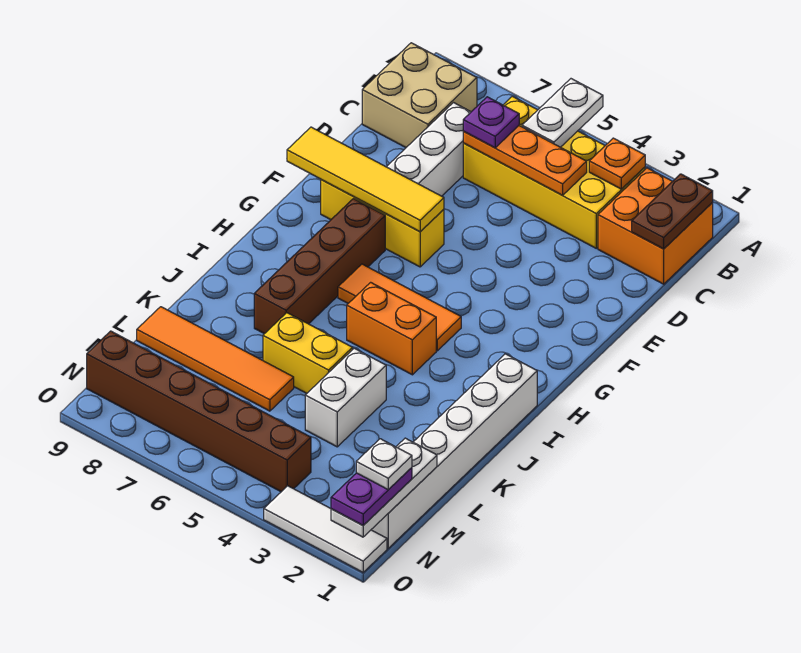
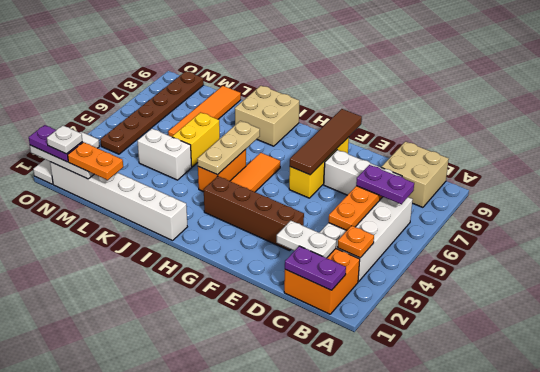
white 1x2 plate [522,79,603,147] -> white 1x2 plate moved to [277,221,336,258]
brown 1x2 plate [632,174,713,249] -> purple 1x2 plate [285,246,346,290]
yellow 2x4 brick [463,96,645,248] -> white 2x4 brick [319,197,413,282]
purple 1x1 plate [463,97,519,148] -> purple 1x2 plate [356,165,414,204]
yellow 1x4 tile [287,127,444,232] -> brown 1x4 tile [290,109,362,175]
brown 1x4 brick [254,199,385,334] -> brown 1x4 brick moved to [204,176,304,251]
none -> tan 1x3 plate [198,121,260,175]
none -> tan 2x2 brick [235,86,299,146]
none -> orange 1x2 plate [68,142,123,180]
brown 1x6 brick [87,331,311,492] -> brown 1x6 plate [100,71,204,154]

